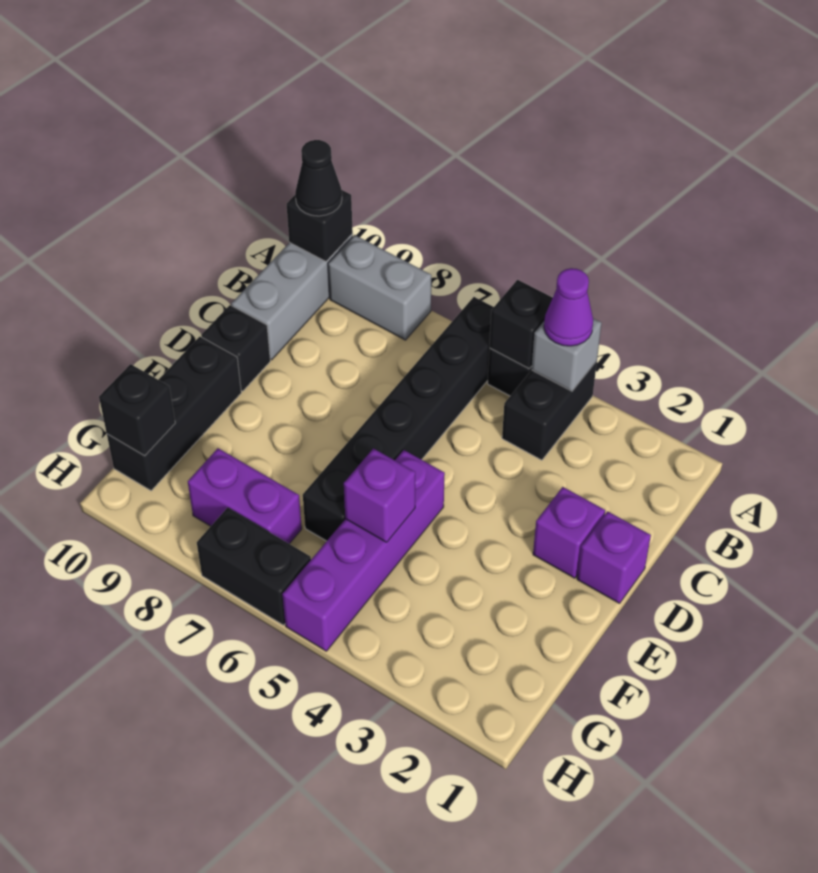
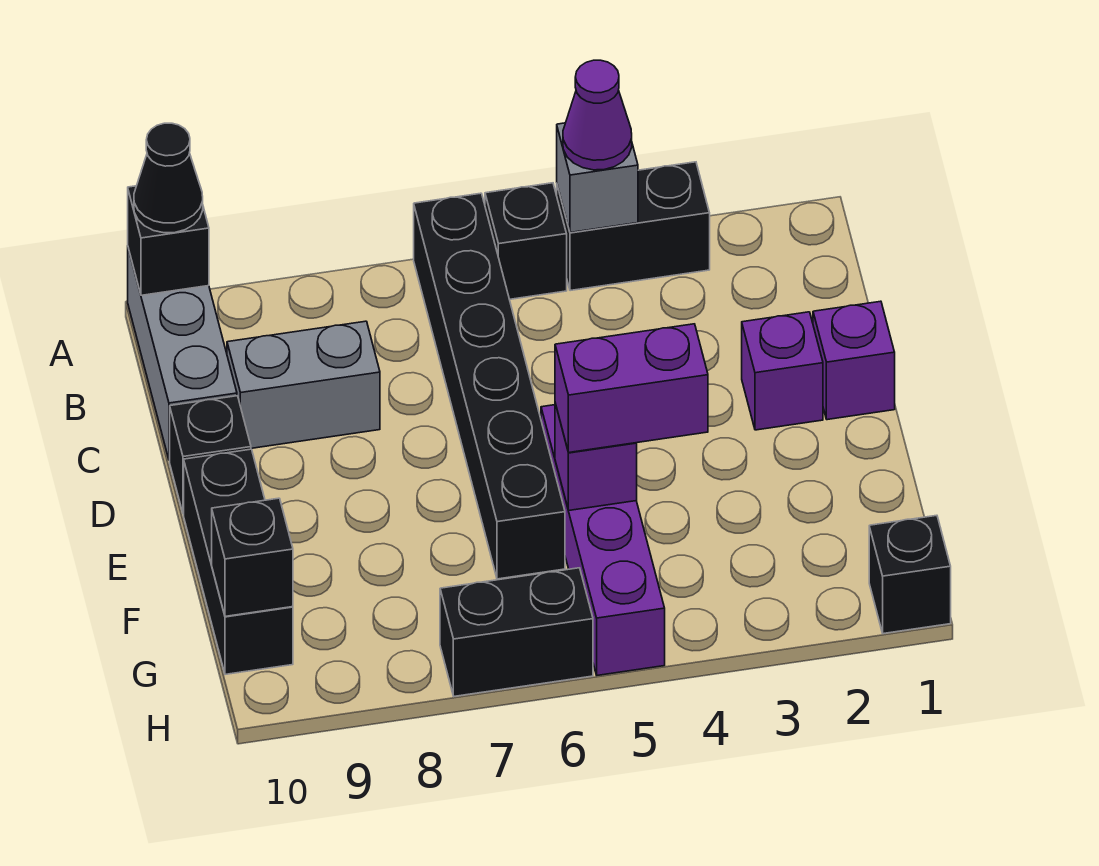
black 1x2 brick [502,361,597,460] -> black 1x2 brick turned to [557,162,710,291]
black 1x1 brick [489,280,553,369] -> black 1x1 brick moved to [869,515,951,634]
grey 1x2 brick [328,235,431,340] -> grey 1x2 brick moved to [227,321,380,448]
purple 1x2 brick [188,448,302,544] -> purple 1x2 brick moved to [555,324,708,453]

